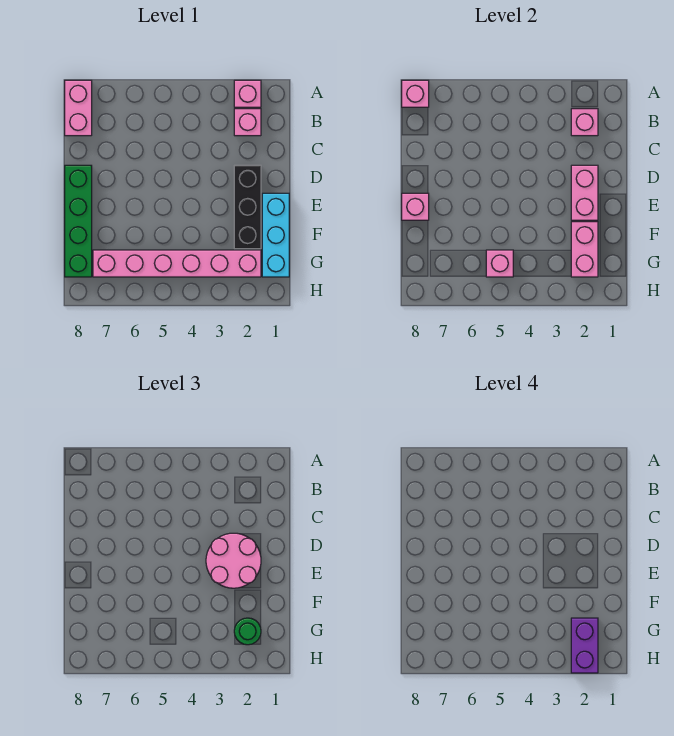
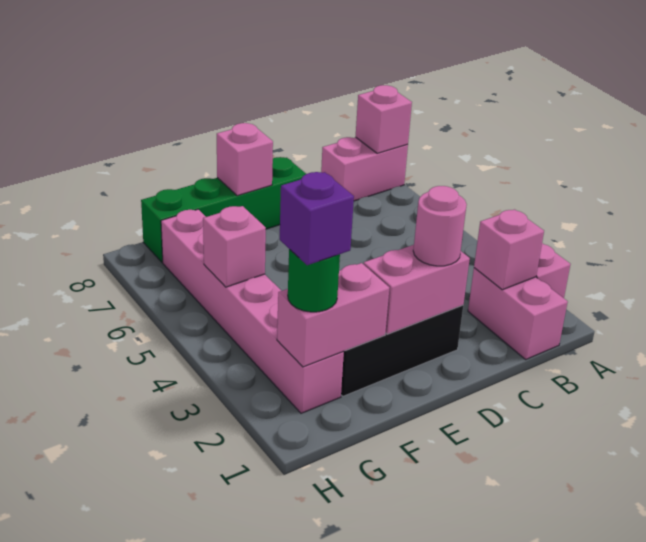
pink 1x1 brick [234,109,261,136] -> pink 1x2 brick [468,268,568,359]
pink 2x2 round brick [206,533,261,588] -> pink 1x1 round brick [413,186,467,266]
cyan 1x3 brick [262,193,289,277] -> none
purple 1x2 brick [571,618,598,673] -> purple 1x1 brick [280,172,354,265]

